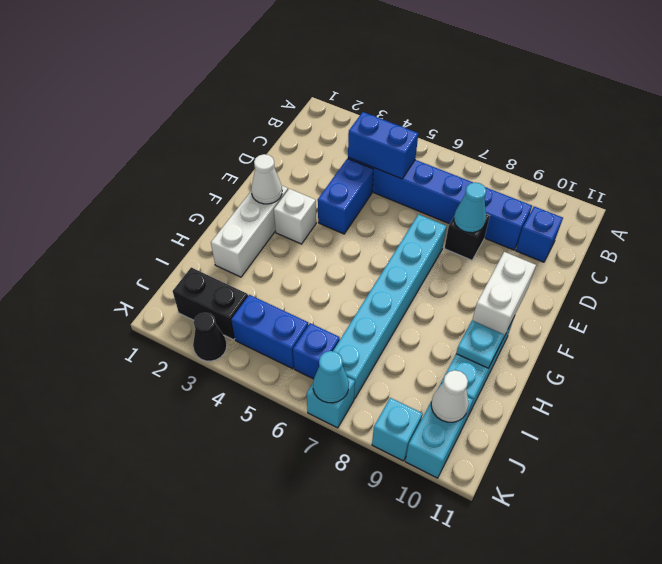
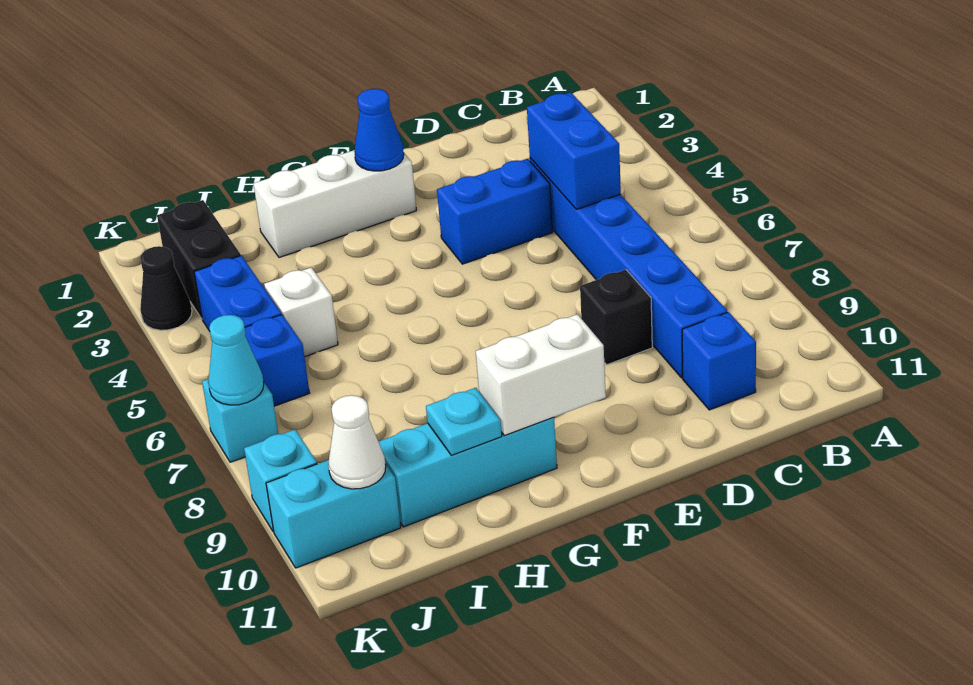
cyan 1x1 cone [454,182,486,233] -> none
cyan 1x6 brick [333,214,447,399] -> none
white 1x1 cone [251,154,282,204] -> blue 1x1 cone [354,89,404,171]
white 1x1 brick [274,189,316,244] -> white 1x1 brick moved to [264,268,338,357]

